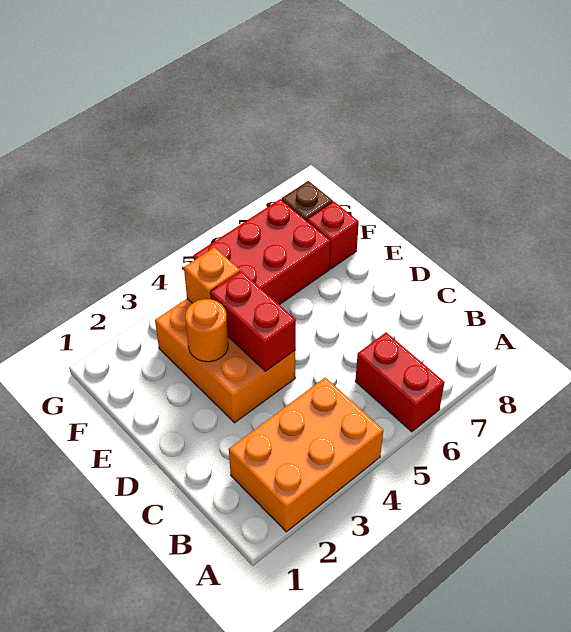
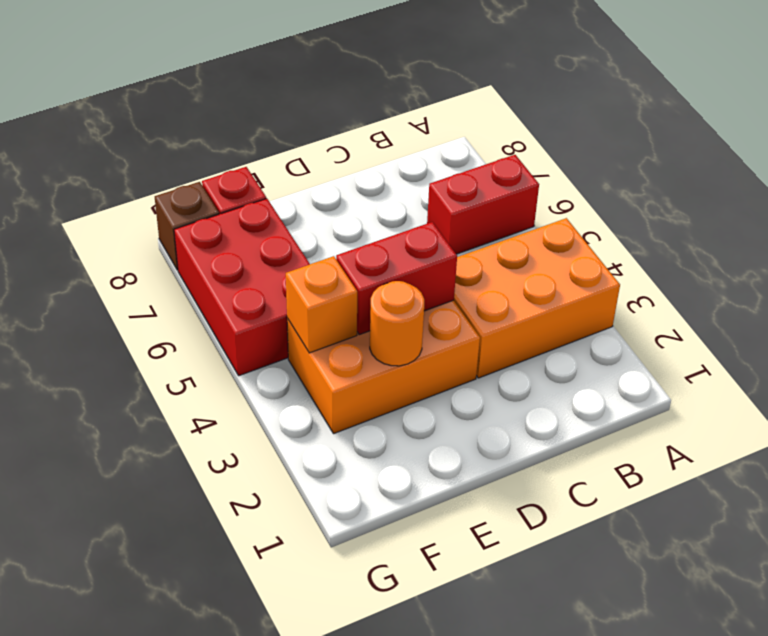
orange 2x3 brick [229,377,383,532] -> orange 2x3 brick turned to [454,218,620,378]

